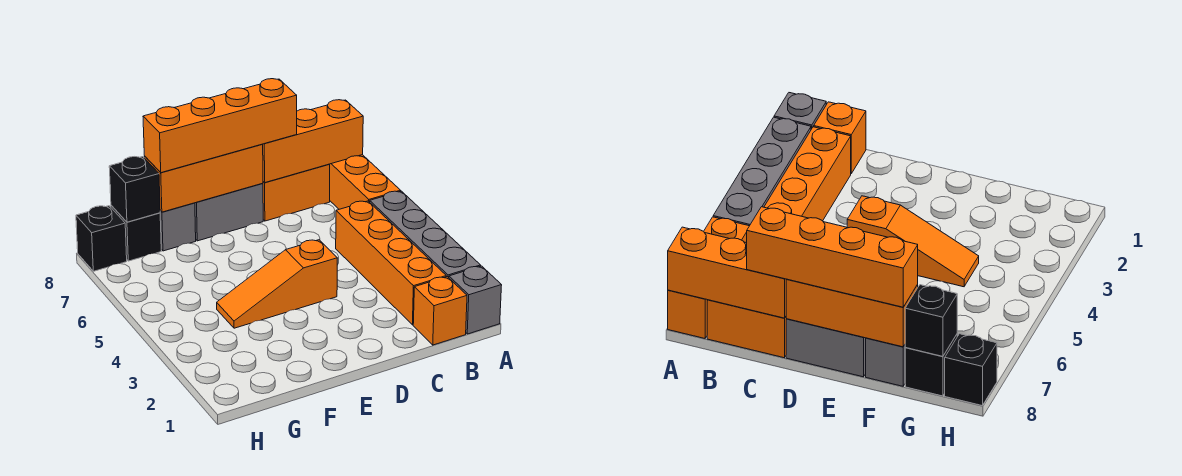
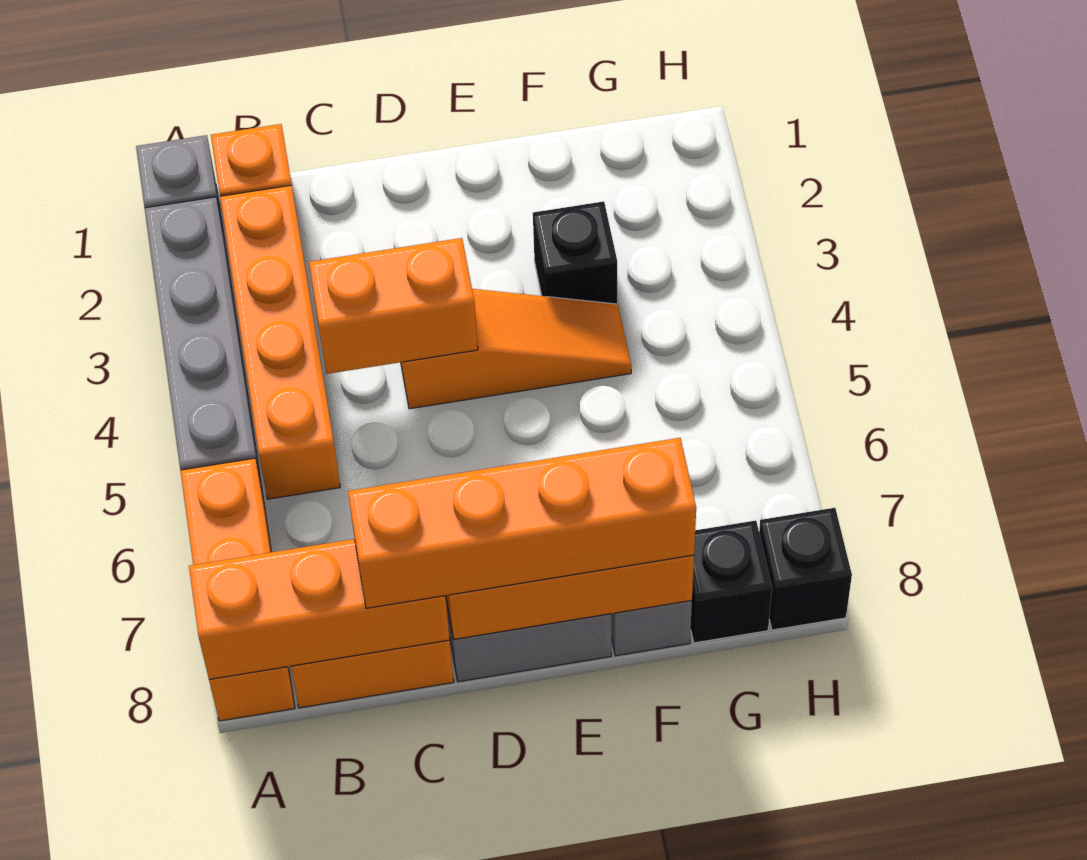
none -> orange 1x2 brick [309,238,478,374]
black 1x1 brick [109,157,160,222] -> black 1x1 brick moved to [533,201,617,304]

